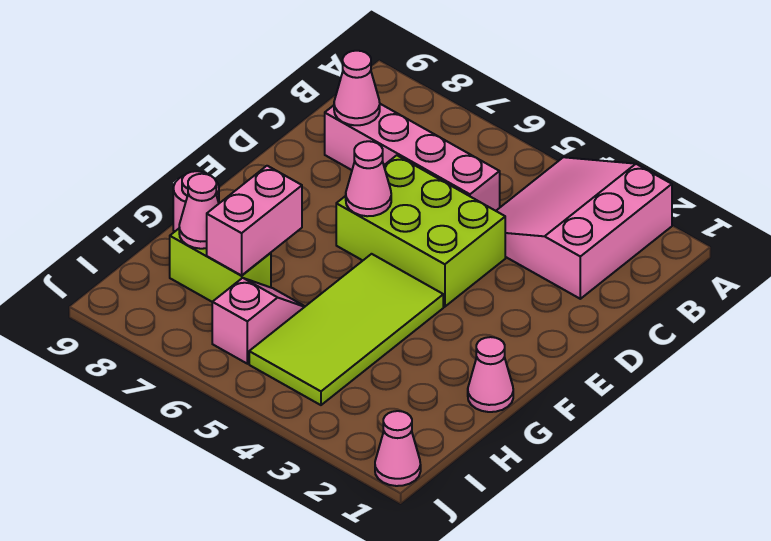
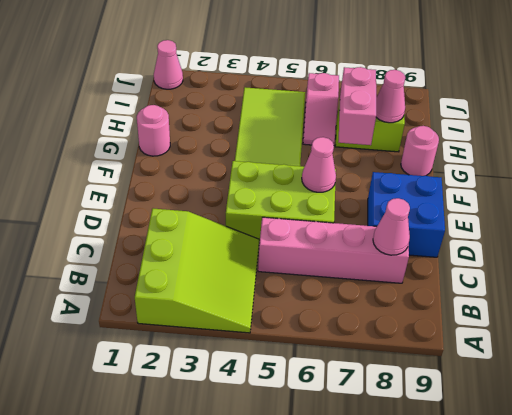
pink 3x3 slope [496,157,672,299] -> lime 3x3 slope [135,208,259,333]
none -> blue 2x2 brick [368,172,445,257]
pink 1x1 cone [468,337,513,412] -> pink 1x1 round brick [137,105,170,156]

